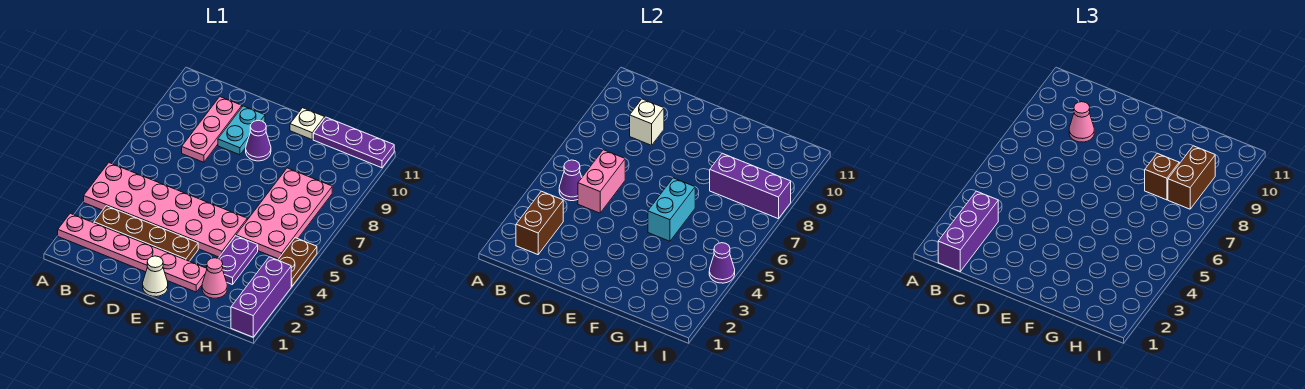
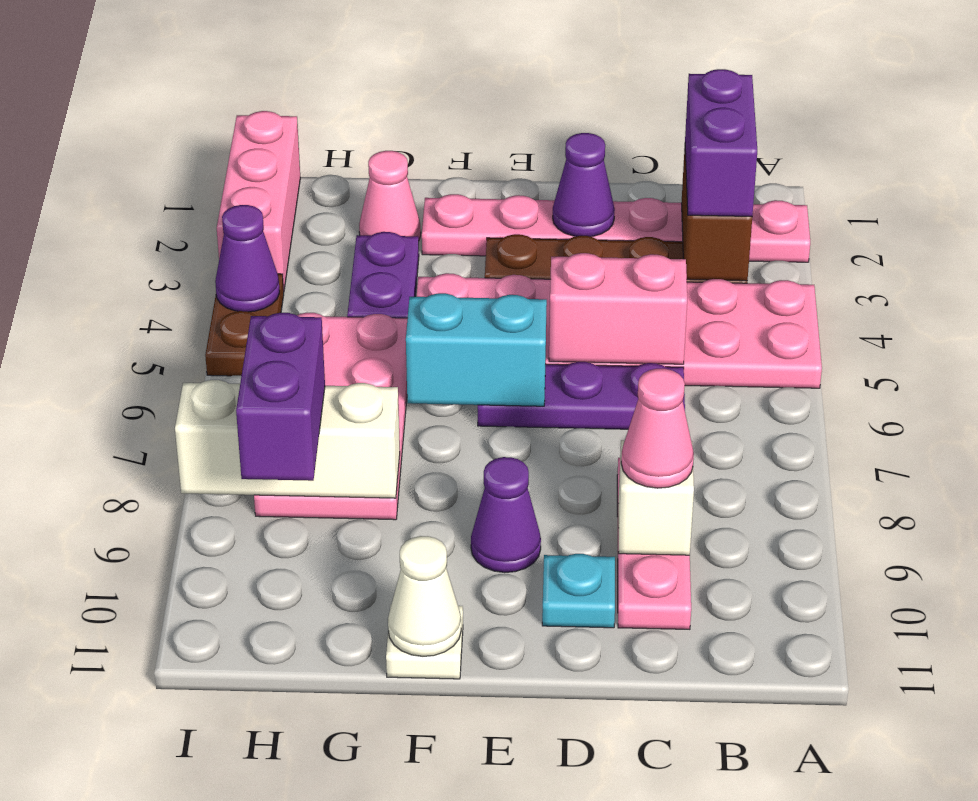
purple 1x3 brick [938,191,998,271] -> purple 1x2 brick [685,69,757,216]
purple 1x1 cone [559,160,582,201] -> purple 1x1 cone moved to [553,133,615,237]
pink 1x2 brick [578,150,625,213] -> pink 1x2 brick turned to [549,253,687,364]
cyan 1x2 plate [218,106,265,155] -> cyan 1x1 plate [542,554,615,628]
white 1x1 cone [143,256,168,297] -> white 1x1 cone moved to [388,536,461,656]
cyan 1x2 brick [648,178,695,241] -> cyan 1x2 brick turned to [406,293,547,406]
purple 1x3 brick [710,153,791,219] -> white 1x3 brick [175,380,400,498]
brown 1x1 brick [1145,153,1179,200] -> none
purple 1x3 plate [313,117,394,168] -> purple 1x3 plate moved to [478,362,685,429]
brown 1x2 brick [1168,146,1215,209] -> purple 1x2 brick [236,313,325,481]
purple 1x3 brick [231,257,291,337] -> pink 1x3 brick [217,111,300,290]

